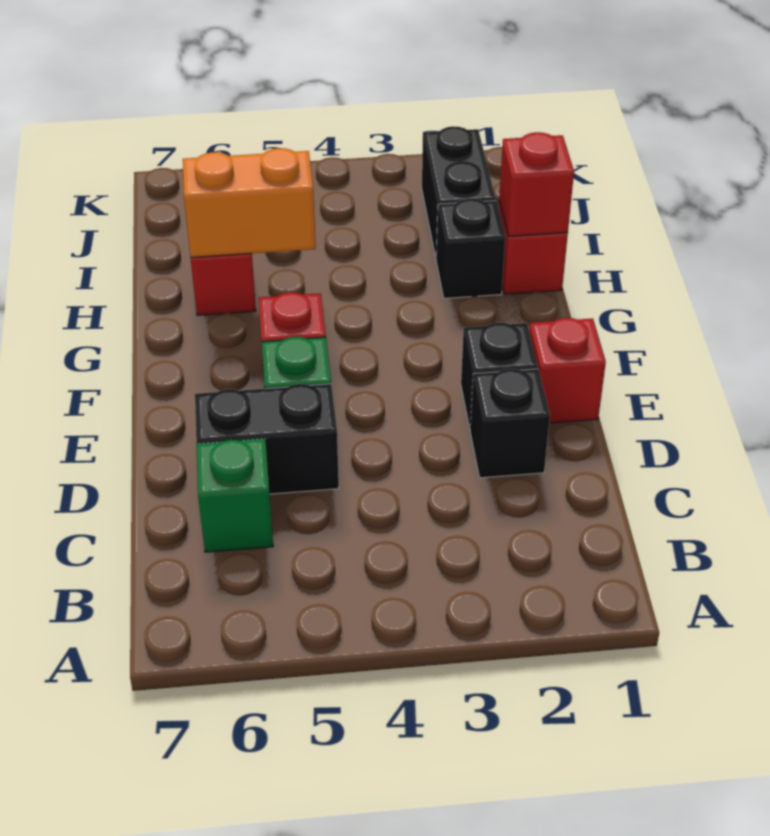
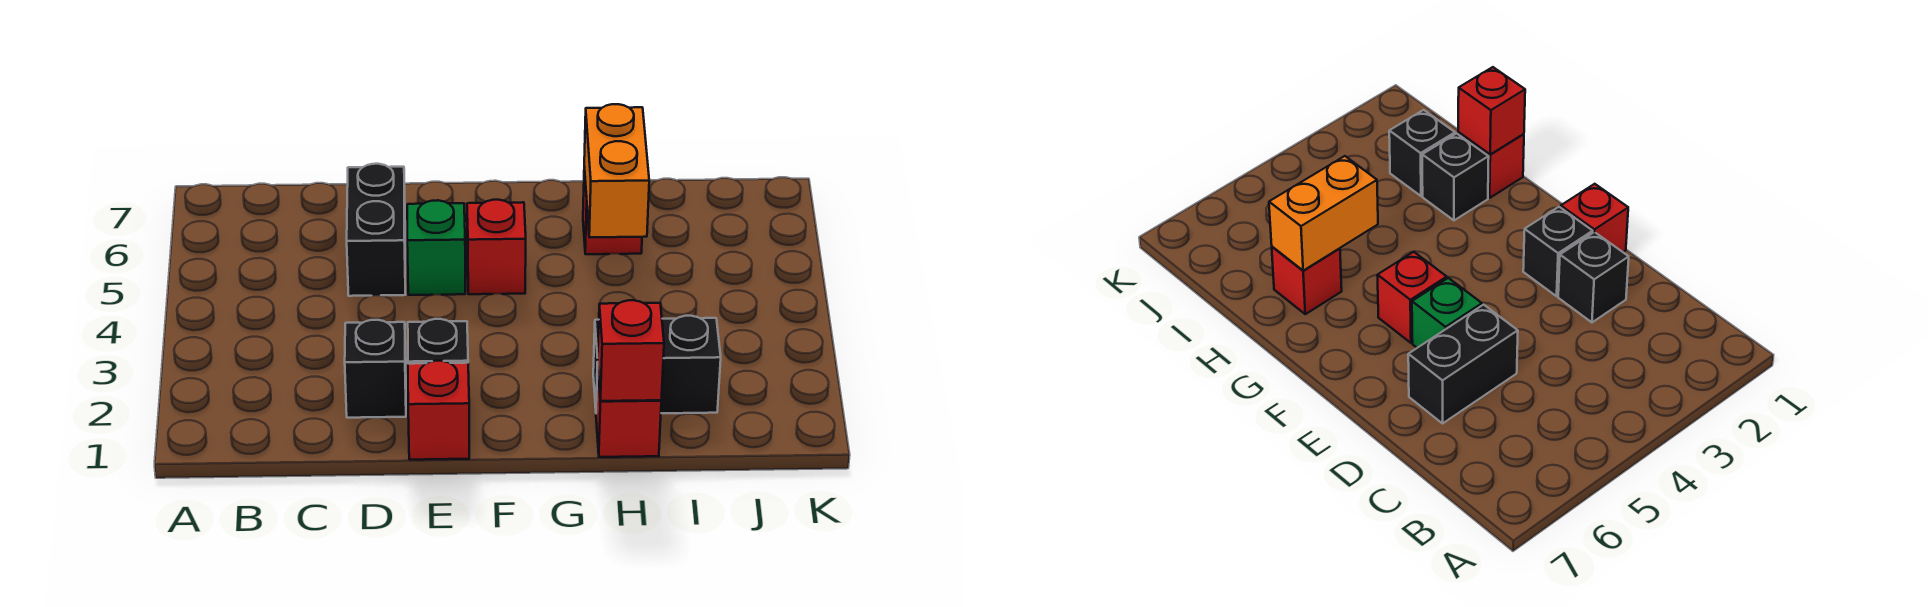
green 1x1 brick [196,439,273,552] -> none
black 1x2 brick [422,126,496,258] -> black 1x1 brick [661,316,721,413]

